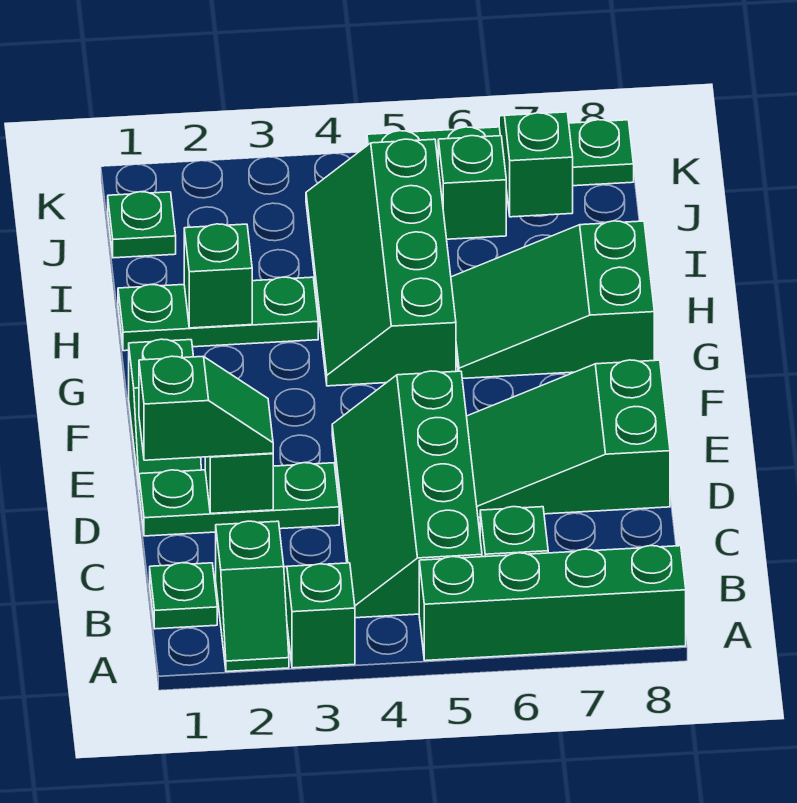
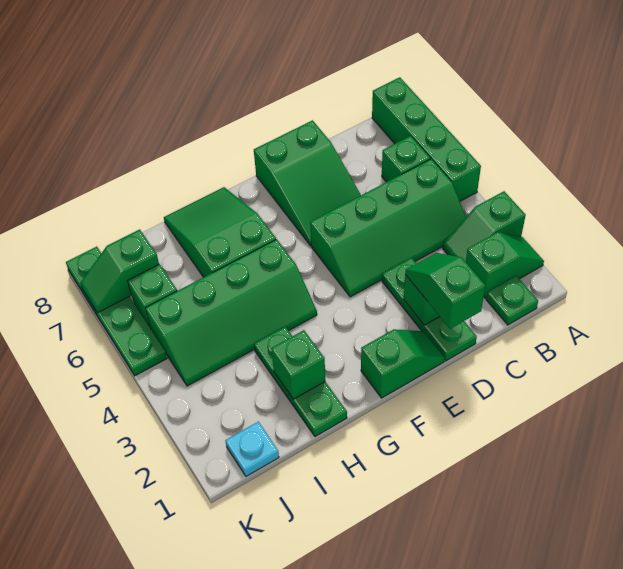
green 2x3 slope [451,221,654,379] -> green 2x3 slope turned to [164,187,276,277]
green 1x1 plate [108,192,176,258] -> cyan 1x1 plate [225,422,279,476]

